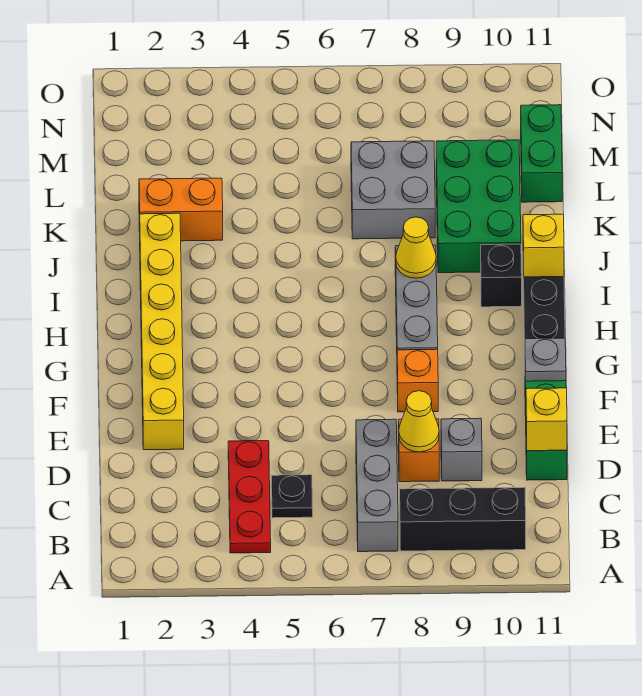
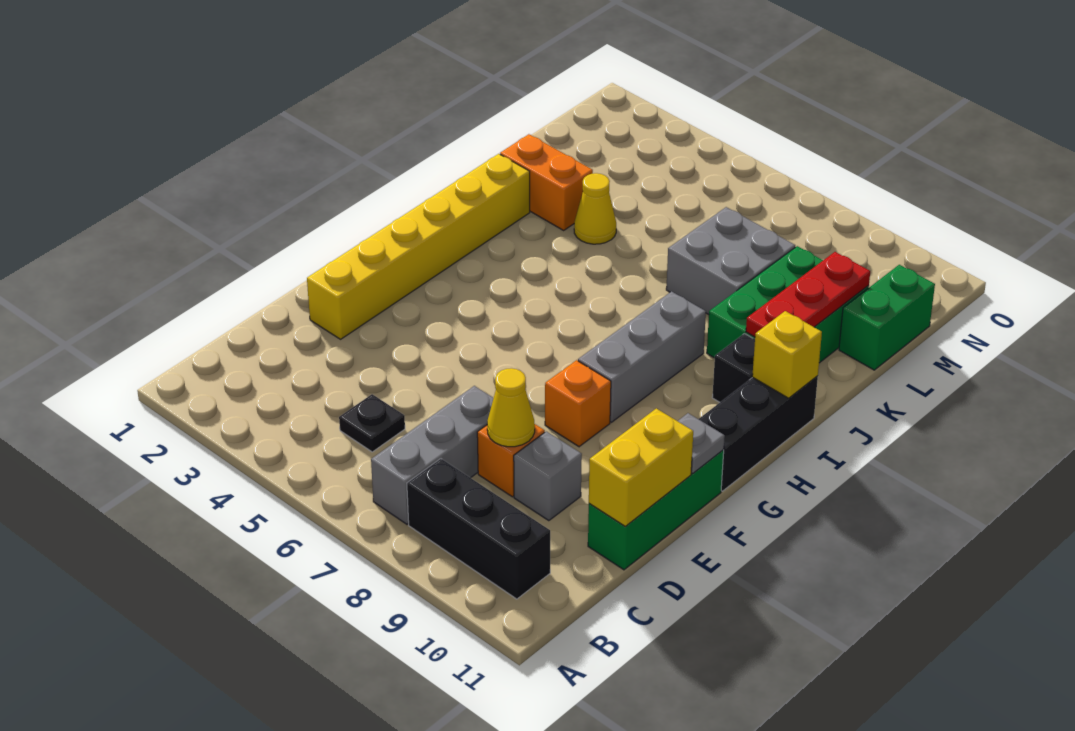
red 1x3 plate [228,441,271,553] -> red 1x3 plate moved to [746,252,870,337]
yellow 1x1 brick [526,388,567,451] -> yellow 1x2 brick [589,408,693,527]
yellow 1x1 cone [396,217,436,278] -> yellow 1x1 cone moved to [574,173,616,244]

